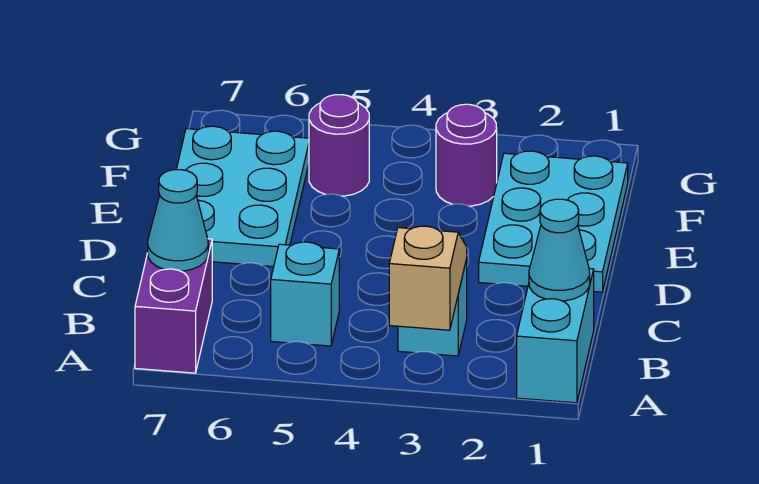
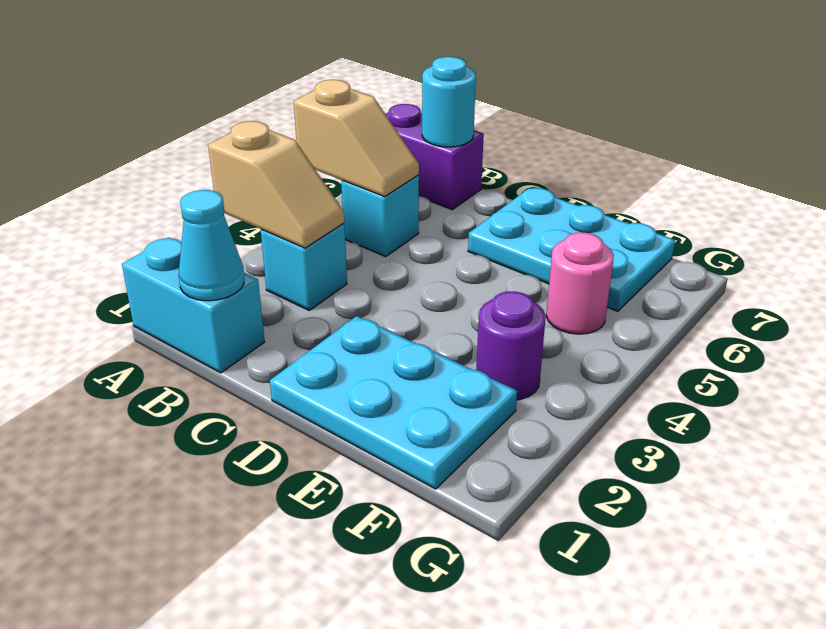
none -> tan 1x2 slope [294,80,419,197]
cyan 1x1 cone [148,170,208,271] -> cyan 1x1 round brick [422,57,476,147]
purple 1x1 round brick [309,95,369,196] -> pink 1x1 round brick [546,233,614,334]

